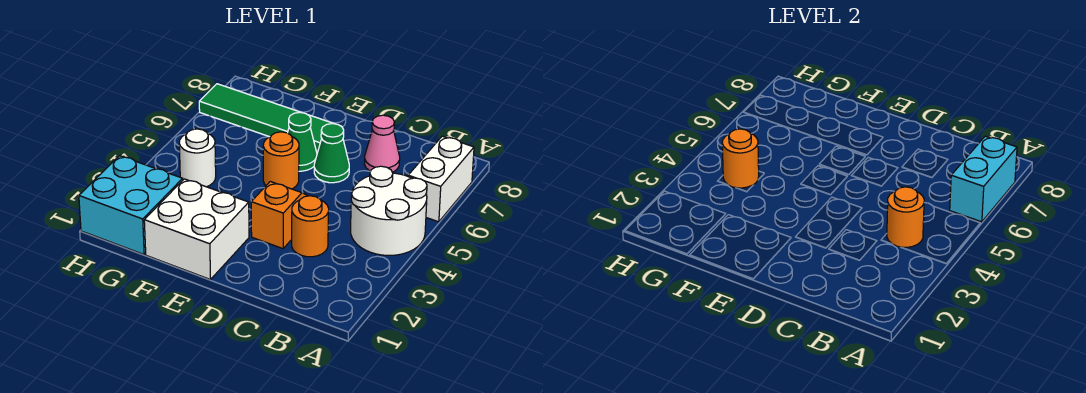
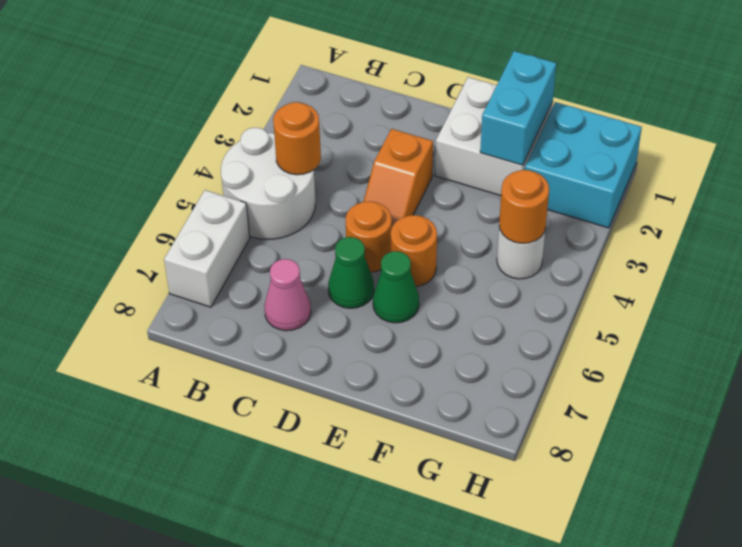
cyan 1x2 brick [950,136,1017,222] -> cyan 1x2 brick moved to [480,51,556,165]
orange 1x1 round brick [292,196,329,257] -> orange 1x1 round brick moved to [346,201,392,272]
green 1x4 tile [199,84,334,153] -> none

